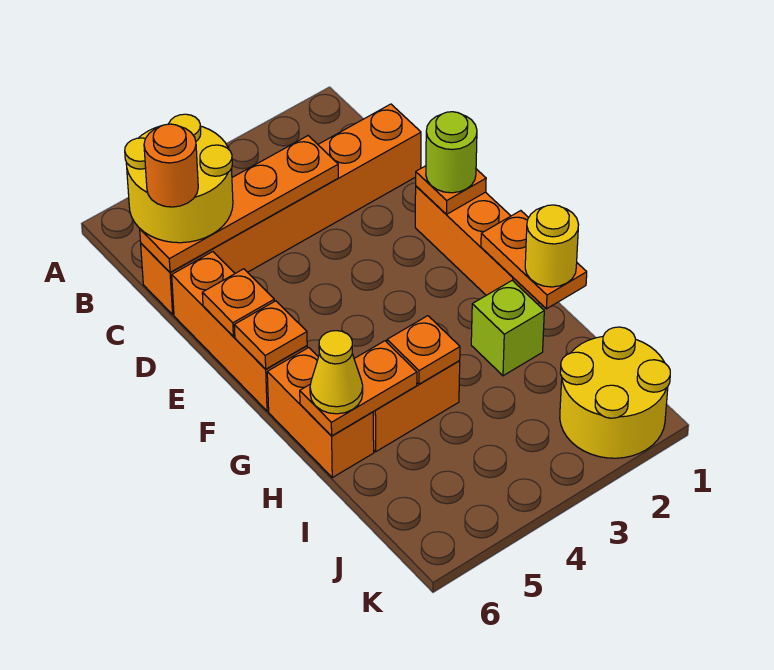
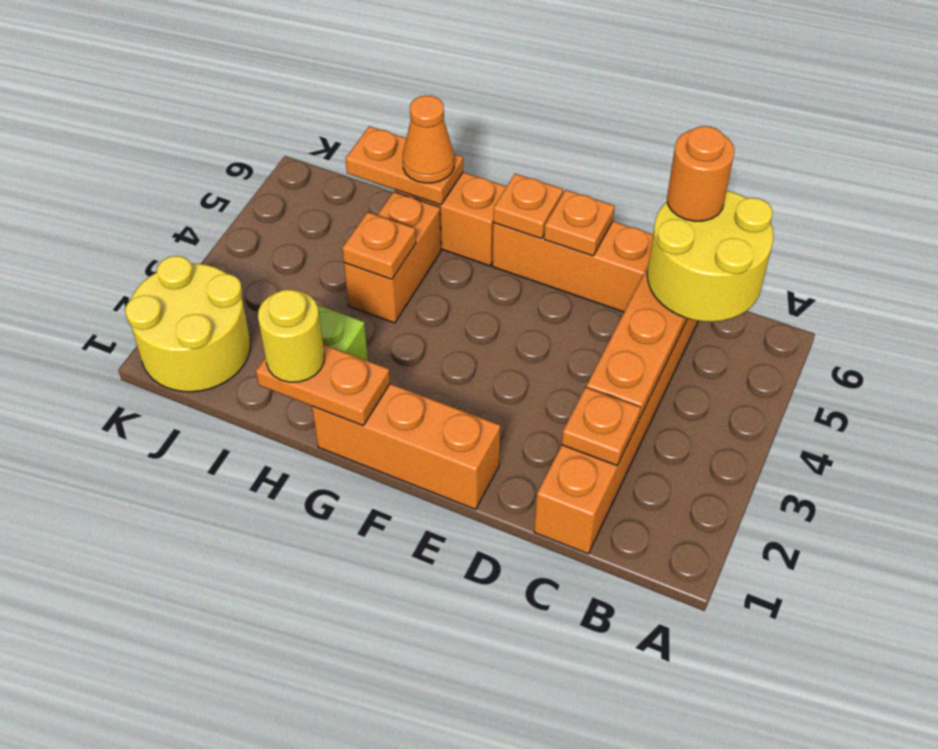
orange 1x1 plate [416,166,486,214] -> orange 1x1 plate moved to [562,387,641,465]
lime 1x1 round brick [426,112,477,193] -> none
orange 1x2 plate [300,341,417,436] -> orange 1x2 plate turned to [345,126,463,205]
yellow 1x1 cone [310,331,363,414] -> orange 1x1 cone [403,96,454,183]

